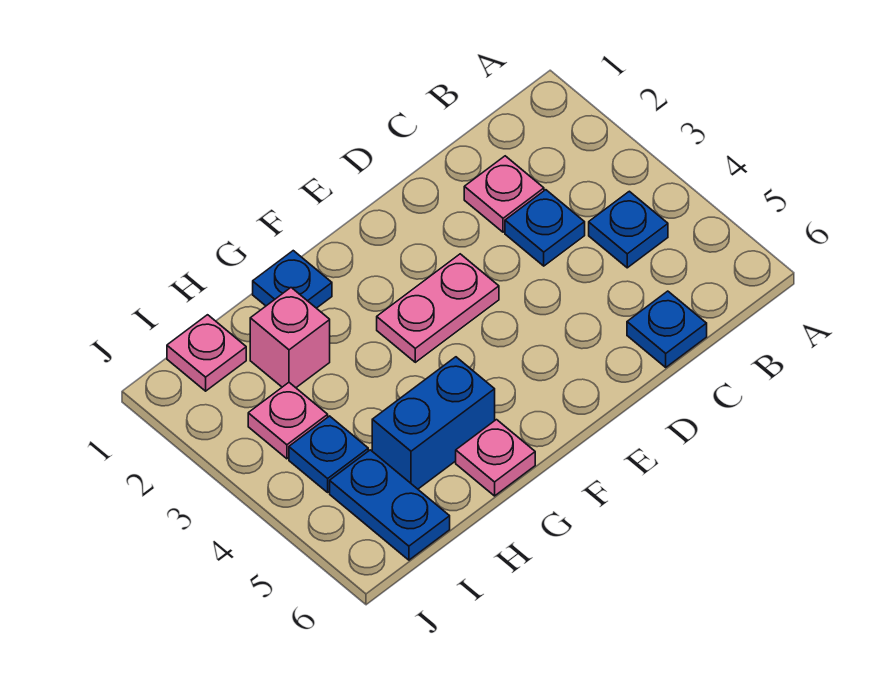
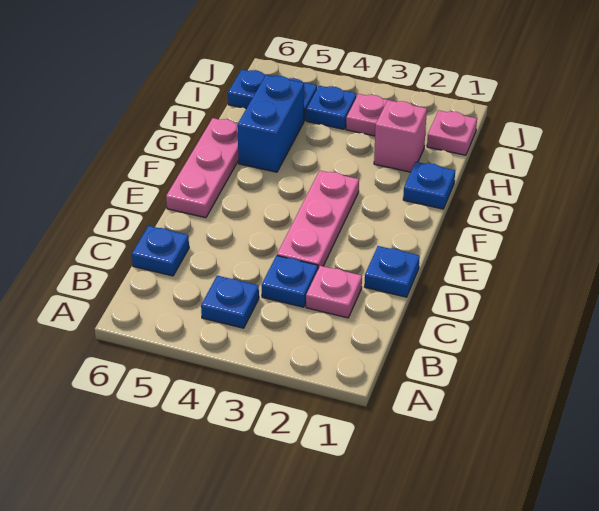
none -> blue 1x1 plate [365,246,420,297]
pink 1x2 plate [377,254,499,362] -> pink 1x3 plate [277,171,359,269]
pink 1x1 plate [456,420,535,496] -> pink 1x3 plate [166,118,239,218]

